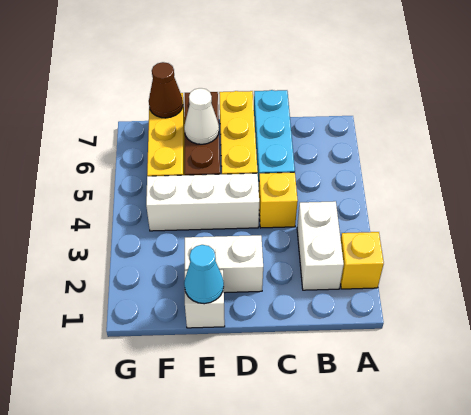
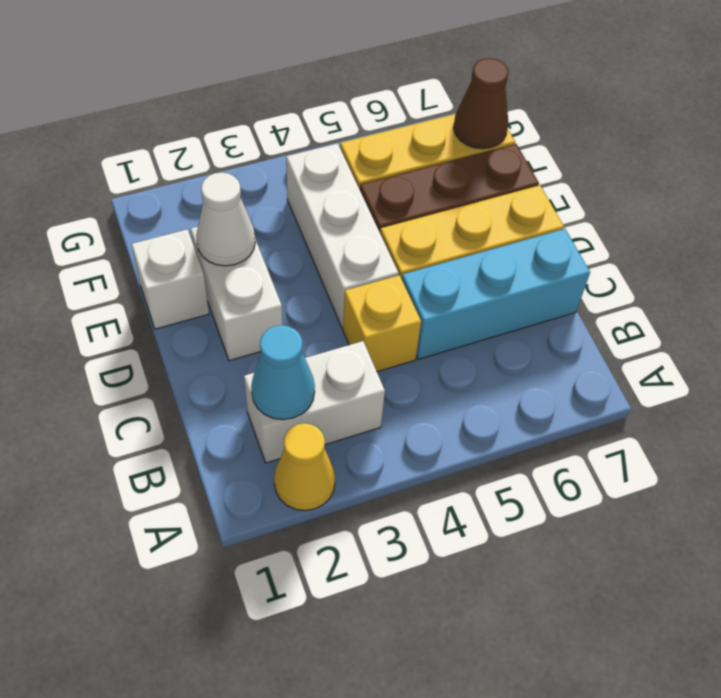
yellow 1x1 brick [340,232,384,289] -> yellow 1x1 cone [274,423,335,511]
cyan 1x1 cone [184,245,224,304] -> cyan 1x1 cone moved to [251,325,315,420]
white 1x1 cone [184,88,219,144] -> white 1x1 cone moved to [196,172,255,266]

